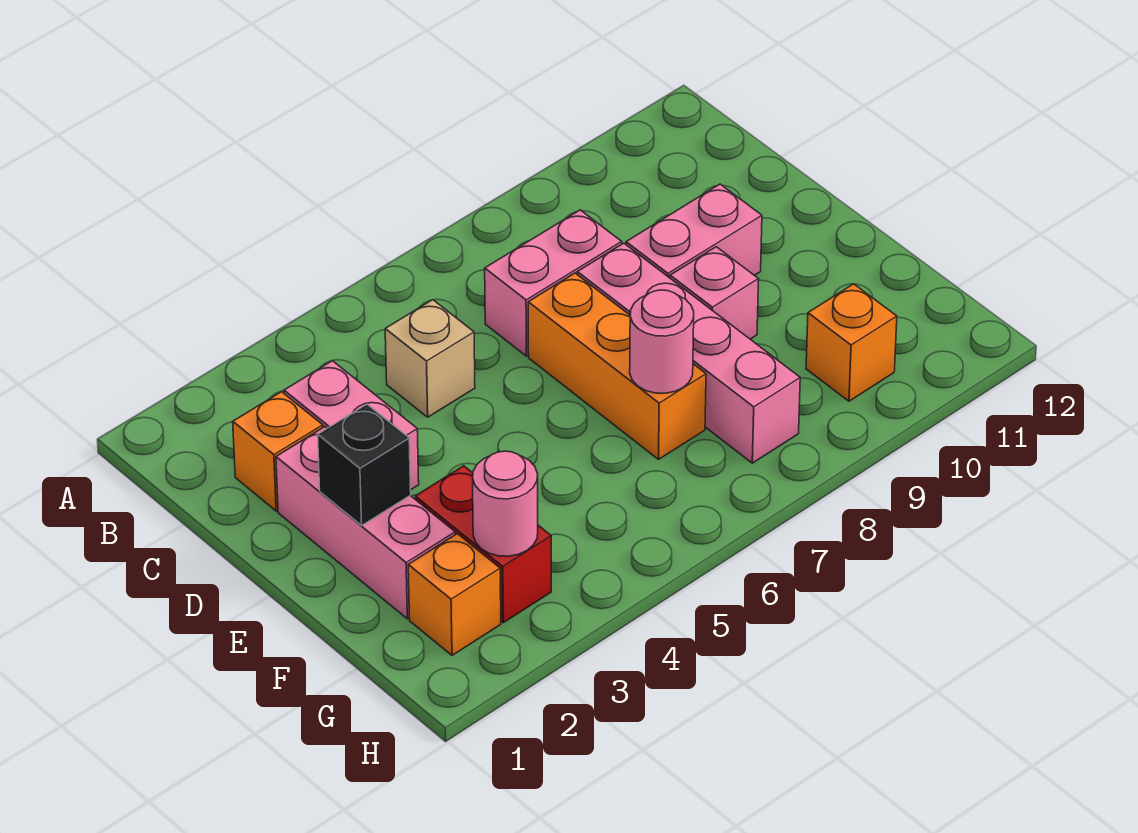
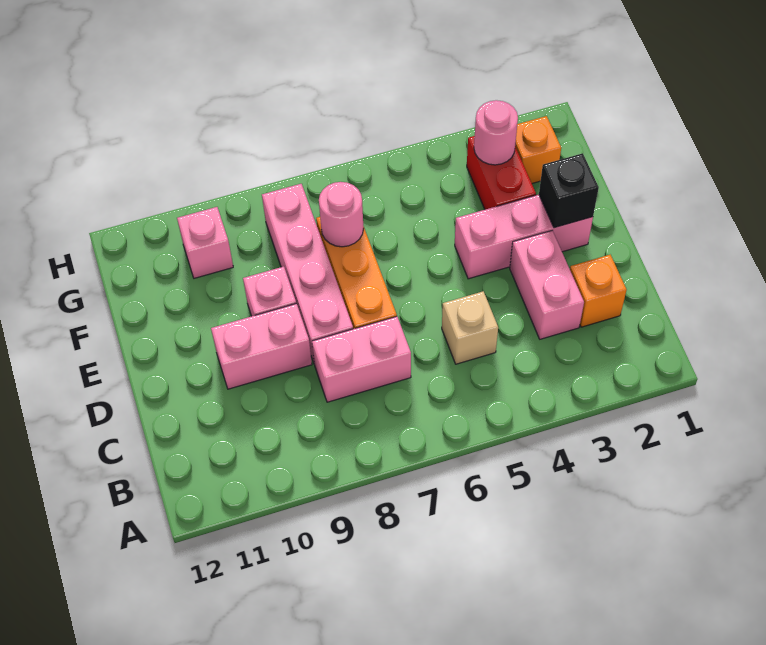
pink 1x3 brick [276,427,455,619] -> pink 1x3 brick turned to [455,195,593,279]
orange 1x1 brick [806,284,897,401] -> pink 1x1 brick [177,207,233,278]

